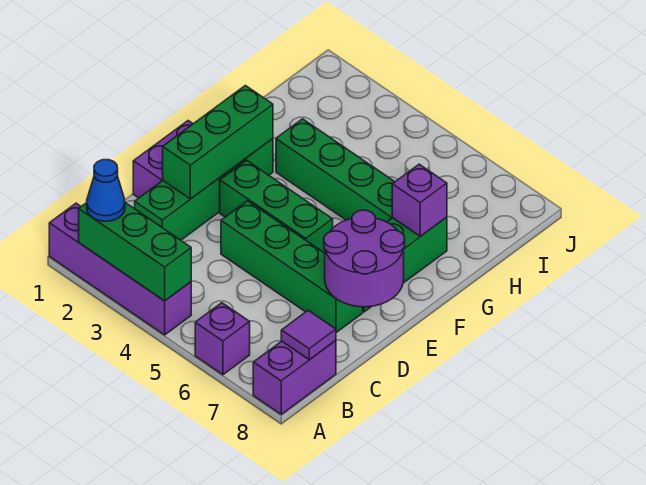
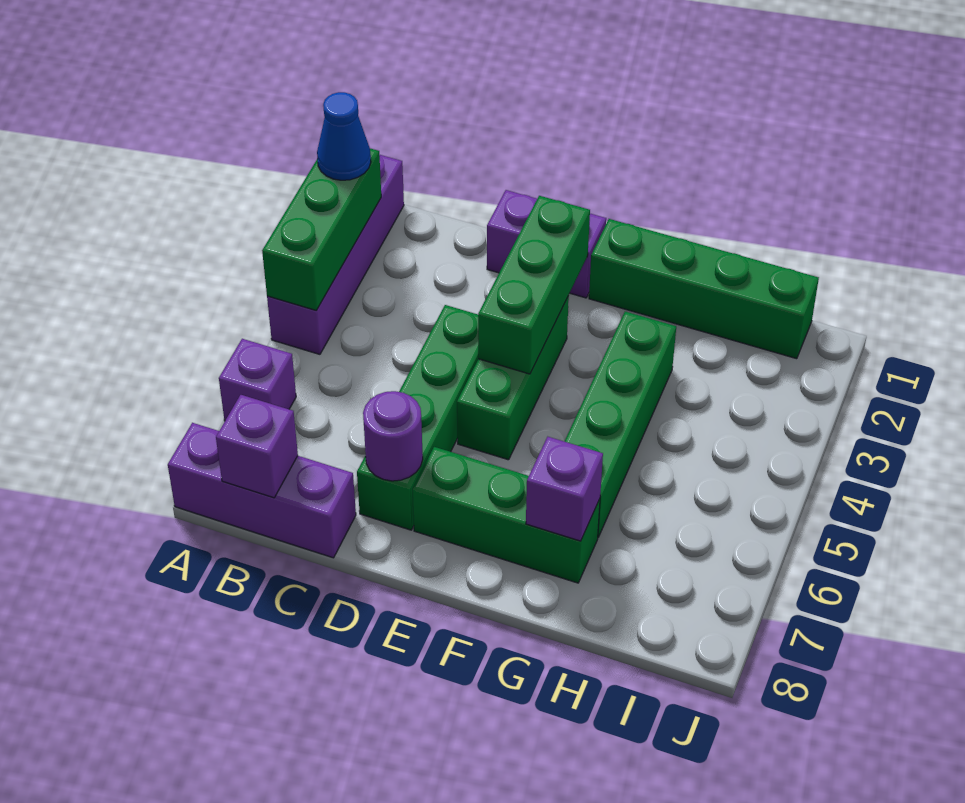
purple 1x2 brick [253,340,336,414] -> purple 1x3 brick [168,423,356,558]
purple 1x1 tile [281,310,336,360] -> purple 1x1 brick [216,395,298,498]
green 1x4 brick [135,139,273,240] -> green 1x4 brick moved to [589,219,819,359]
green 1x3 brick [163,85,273,199] -> green 1x3 brick turned to [478,196,590,374]
purple 2x2 round brick [324,210,405,307] -> purple 1x1 round brick [363,391,423,481]

